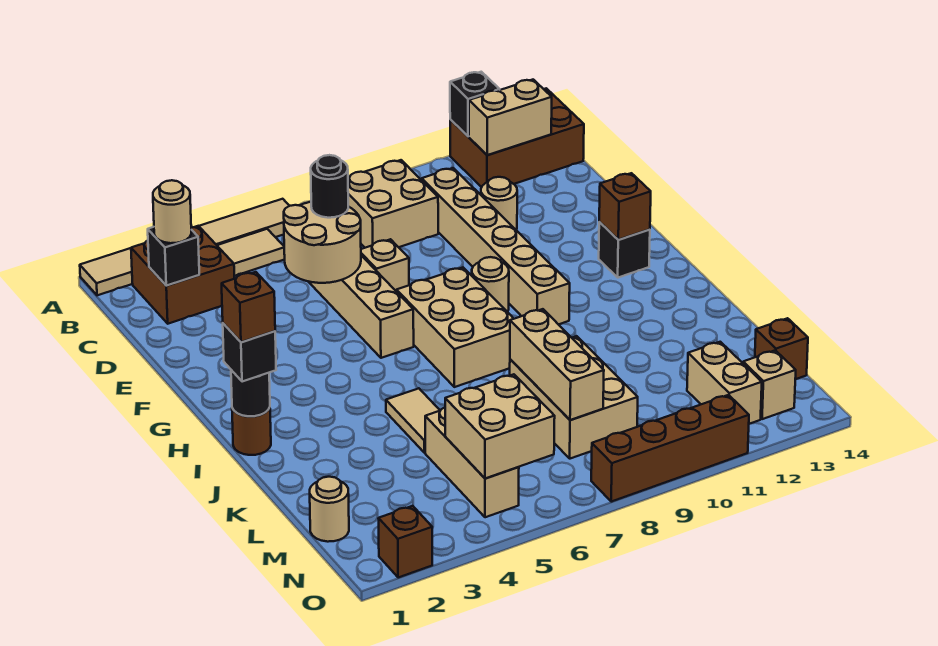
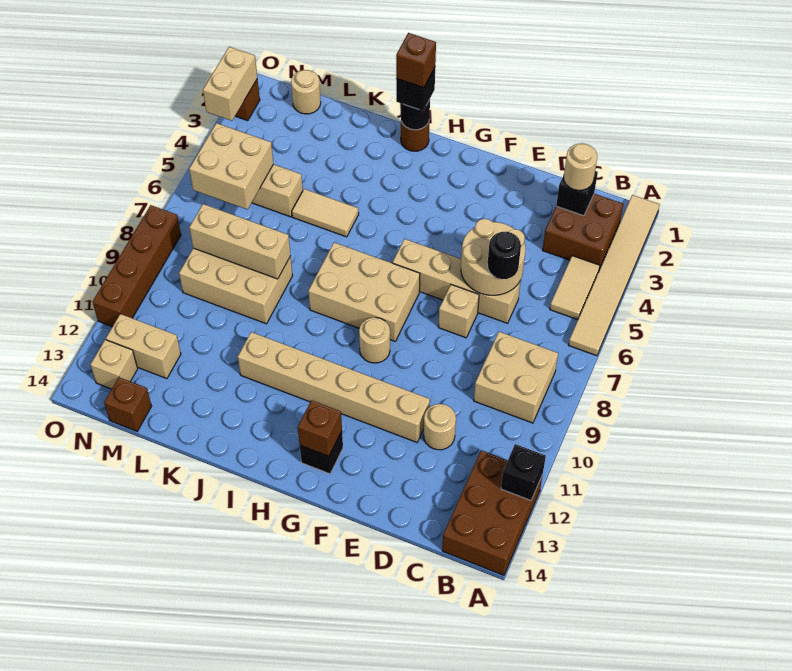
tan 1x2 brick [469,80,552,155] -> tan 1x2 brick moved to [203,47,257,121]
tan 1x6 brick [422,168,570,324] -> tan 1x6 brick moved to [238,332,430,442]

